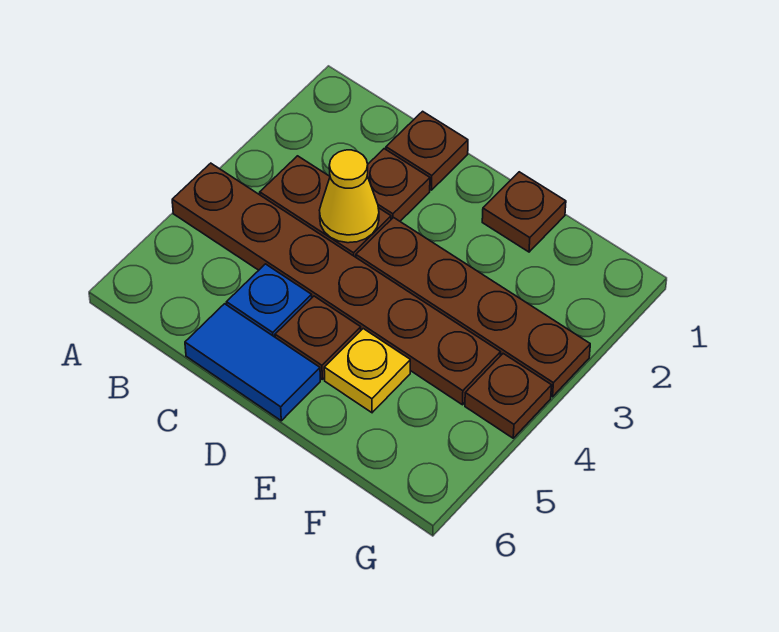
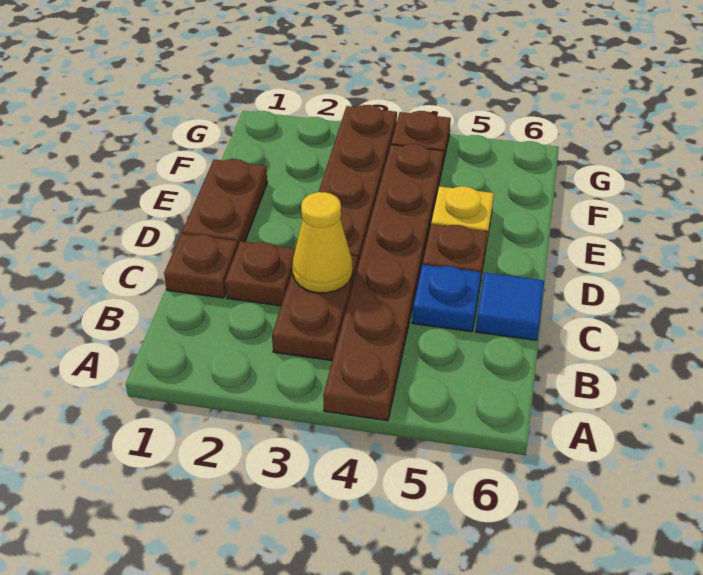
blue 1x2 tile [185,304,320,421] -> blue 1x1 tile [476,273,544,340]
brown 1x1 plate [482,172,566,252] -> brown 1x2 plate [182,159,267,246]

